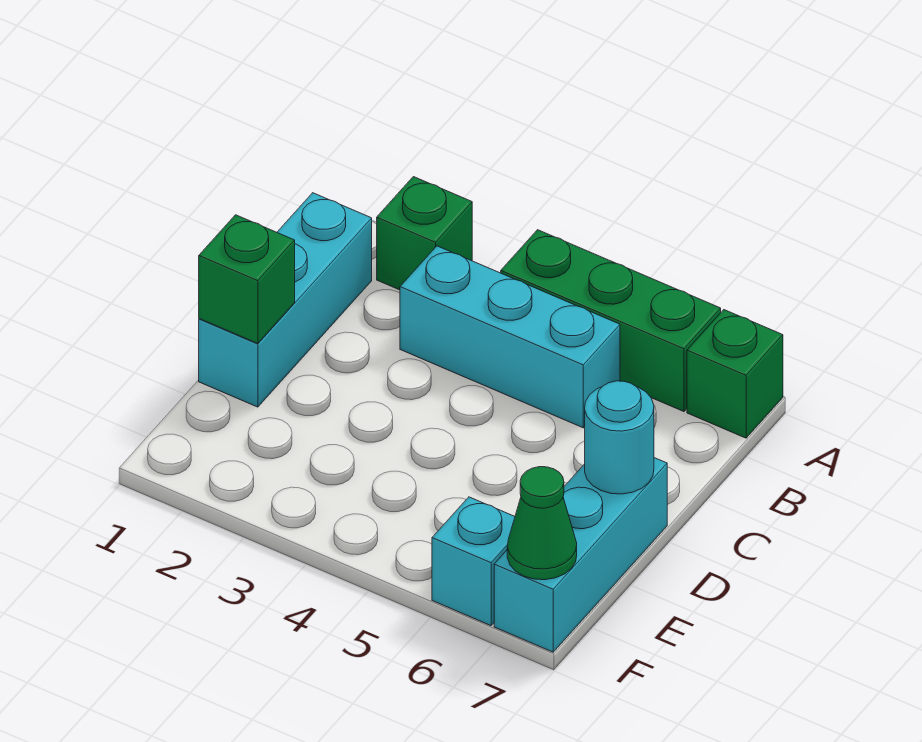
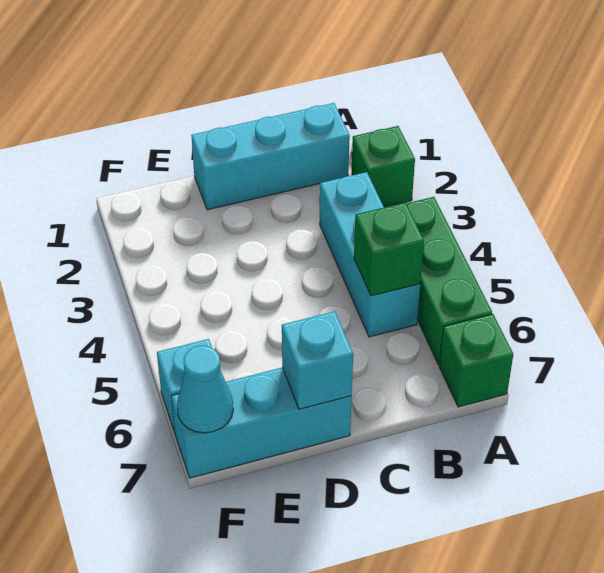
green 1x1 brick [199,215,295,344] -> green 1x1 brick moved to [354,203,424,296]
cyan 1x1 round brick [585,381,654,494] -> cyan 1x1 brick [282,311,353,409]
green 1x1 cone [507,467,577,580] -> cyan 1x1 cone [177,346,233,433]

